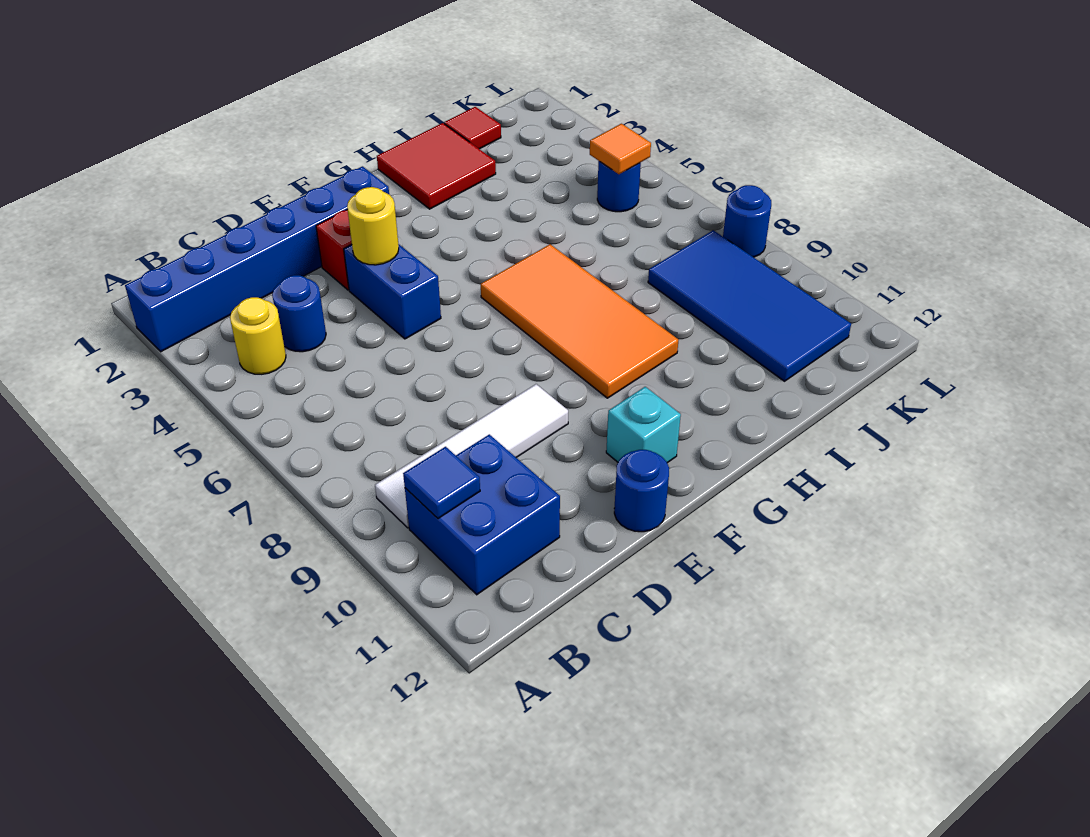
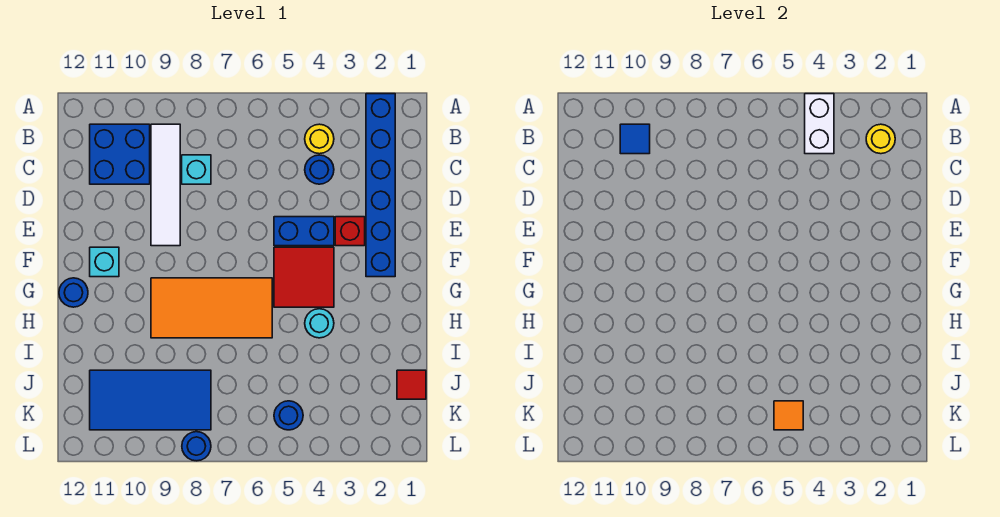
none -> white 1x2 brick [805,94,834,154]
none -> cyan 1x1 brick [182,155,211,184]
yellow 1x1 round brick [347,187,399,265] -> yellow 1x1 round brick moved to [866,124,895,154]
blue 1x1 round brick [614,450,669,532] -> blue 1x1 round brick moved to [59,278,88,307]
red 2x2 tile [377,123,496,209] -> red 2x2 tile moved to [274,247,334,307]
none -> cyan 1x1 round brick [305,309,334,338]

